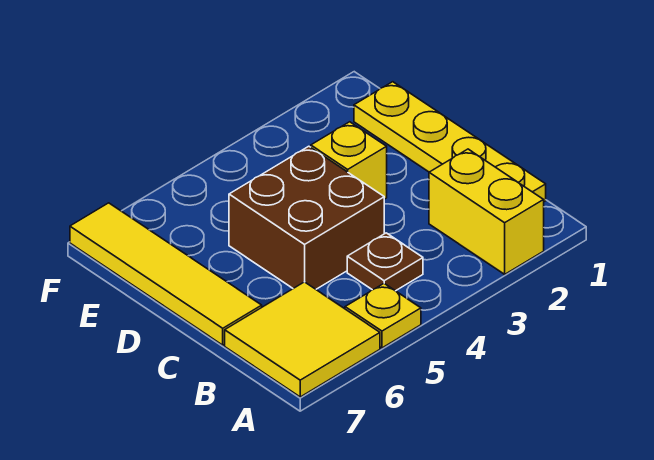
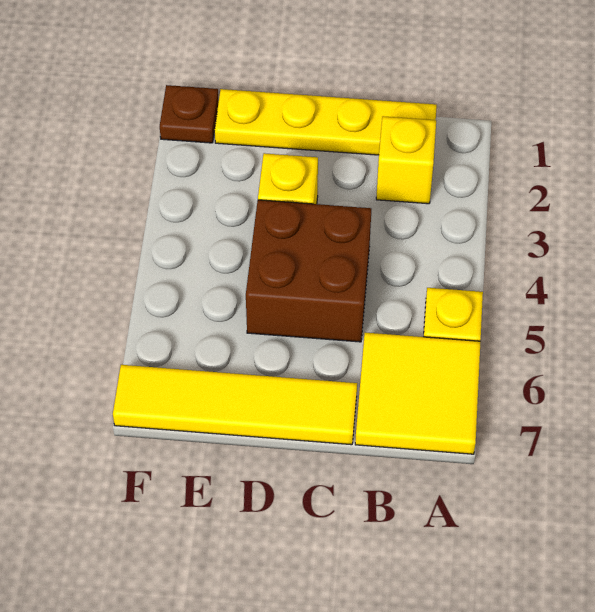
yellow 1x2 brick [429,149,544,274] -> yellow 1x1 brick [376,116,436,204]
brown 1x1 plate [347,233,423,291] -> brown 1x1 plate moved to [160,85,219,143]

